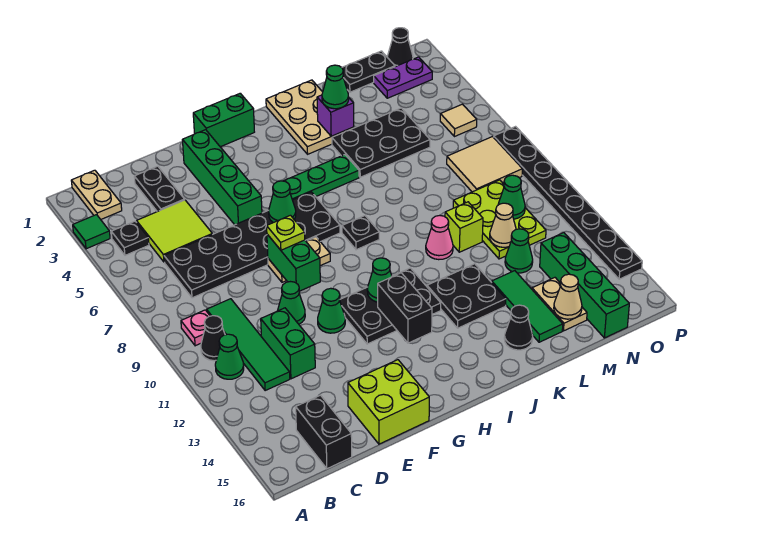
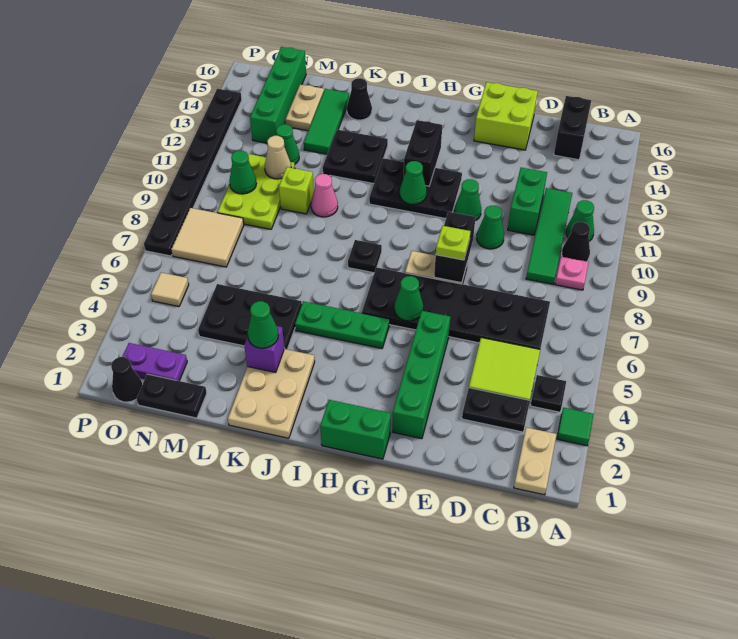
black 1x2 plate [134,166,185,212] -> black 1x2 plate turned to [462,388,530,432]
green 1x2 brick [267,234,320,291] -> black 1x2 brick [434,212,476,283]
tan 1x1 cone [554,274,582,319] -> none

